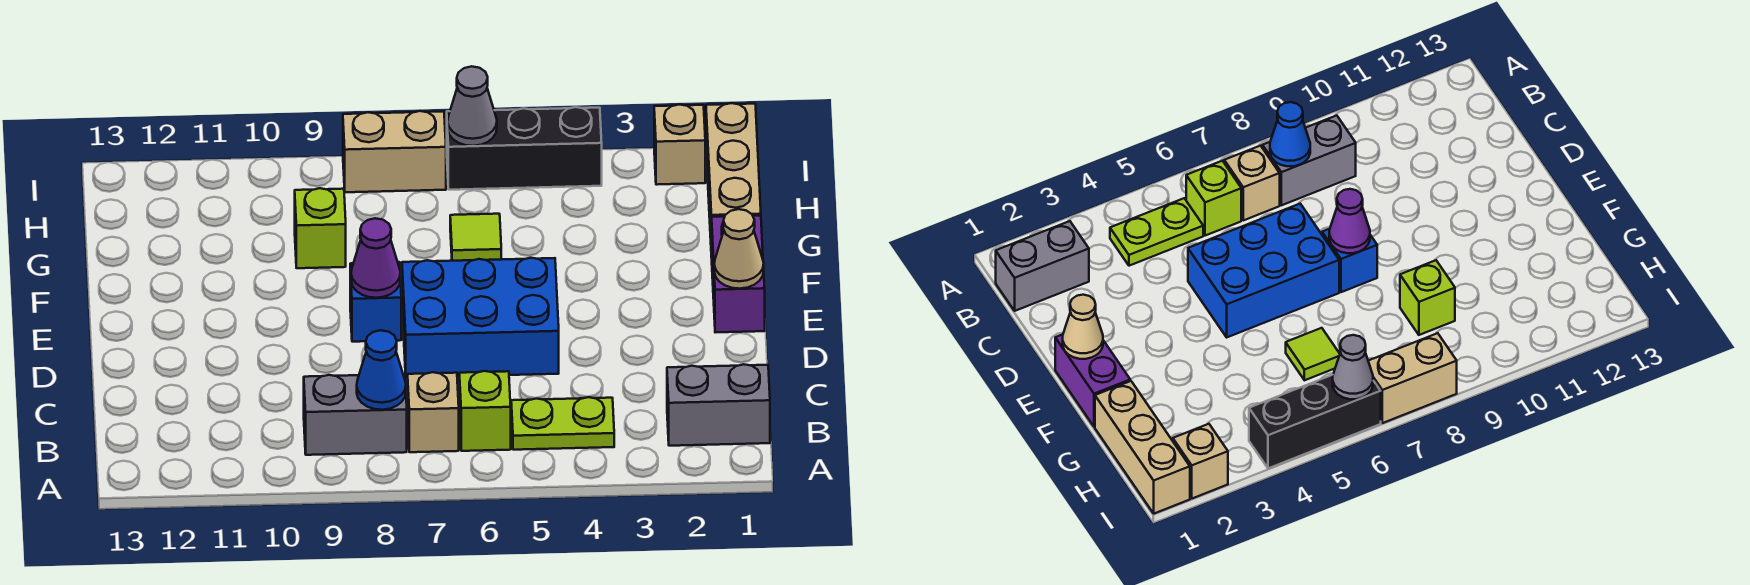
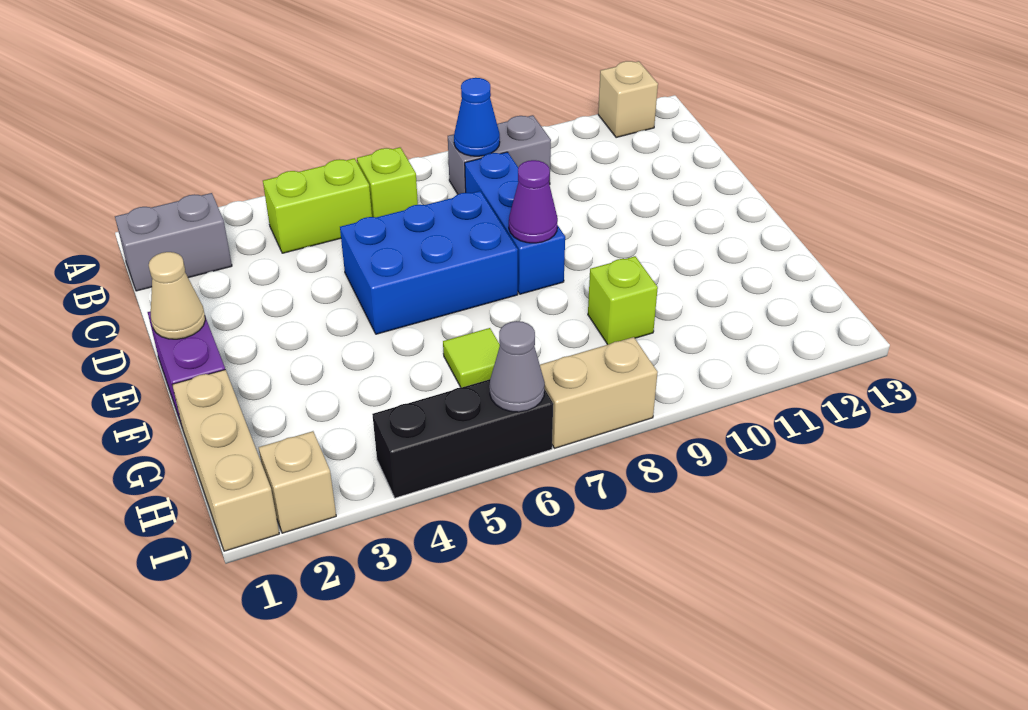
lime 1x2 plate [511,397,614,450] -> lime 1x2 brick [263,158,372,253]
tan 1x1 brick [408,372,459,452] -> tan 1x1 brick moved to [598,61,658,138]
blue 1x1 brick [350,262,401,342] -> blue 1x3 brick [465,152,565,294]

